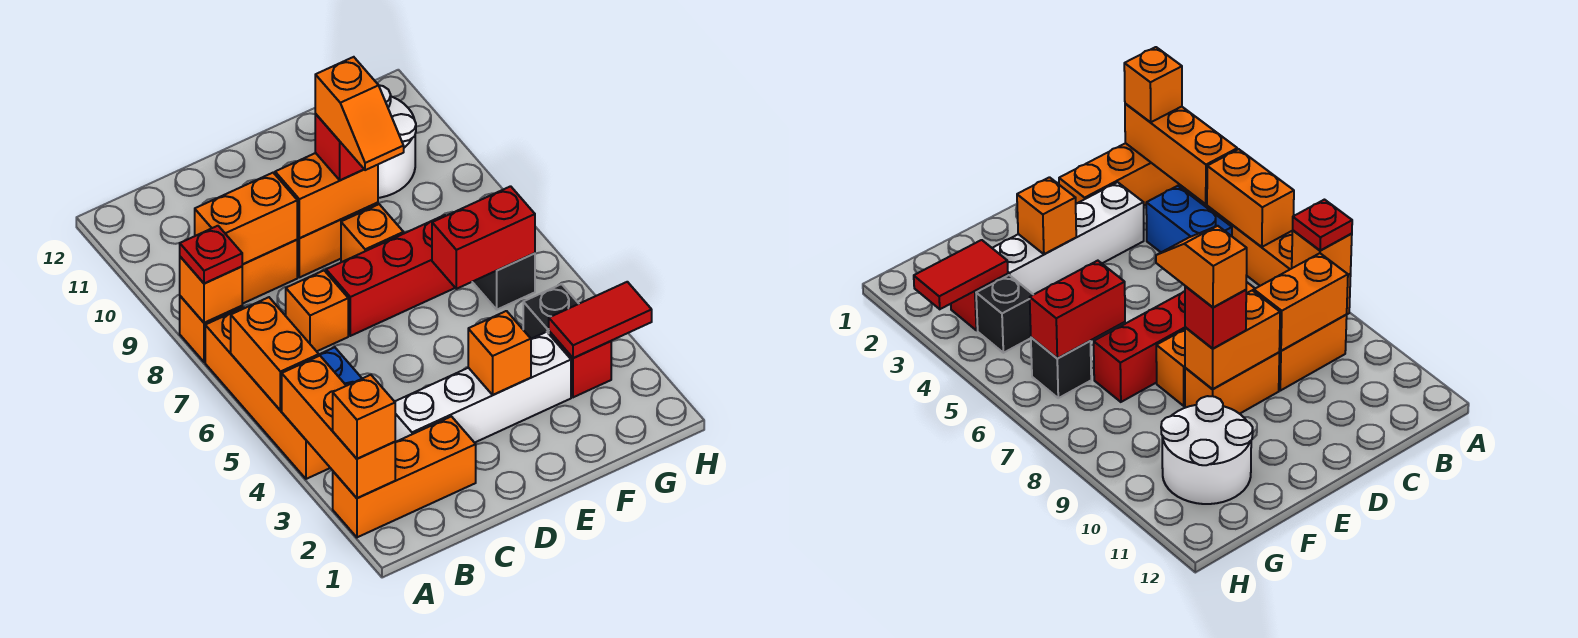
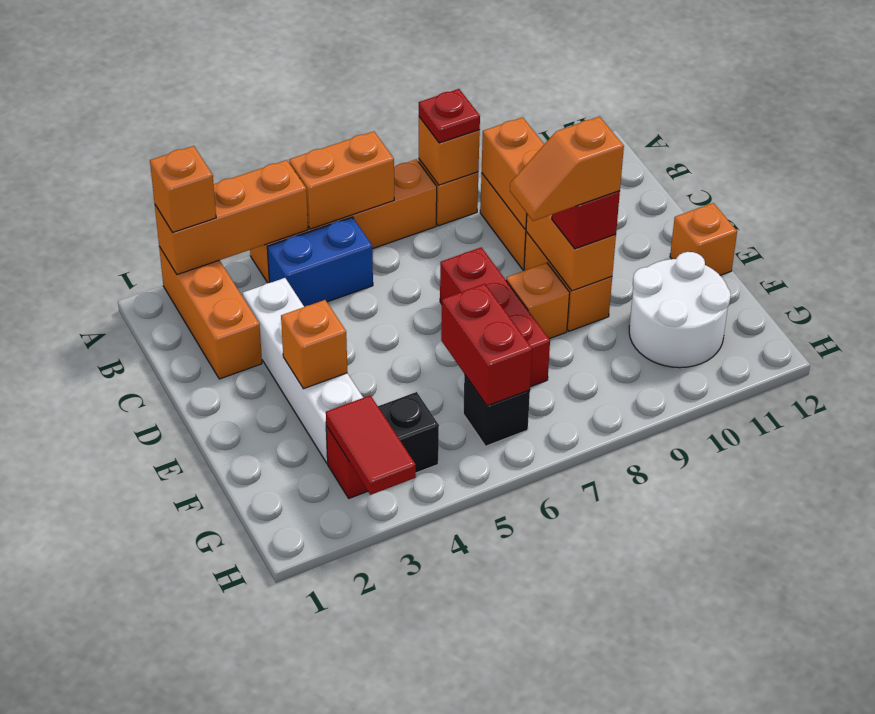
orange 1x1 brick [286,271,348,351] -> orange 1x1 brick moved to [670,203,737,275]

